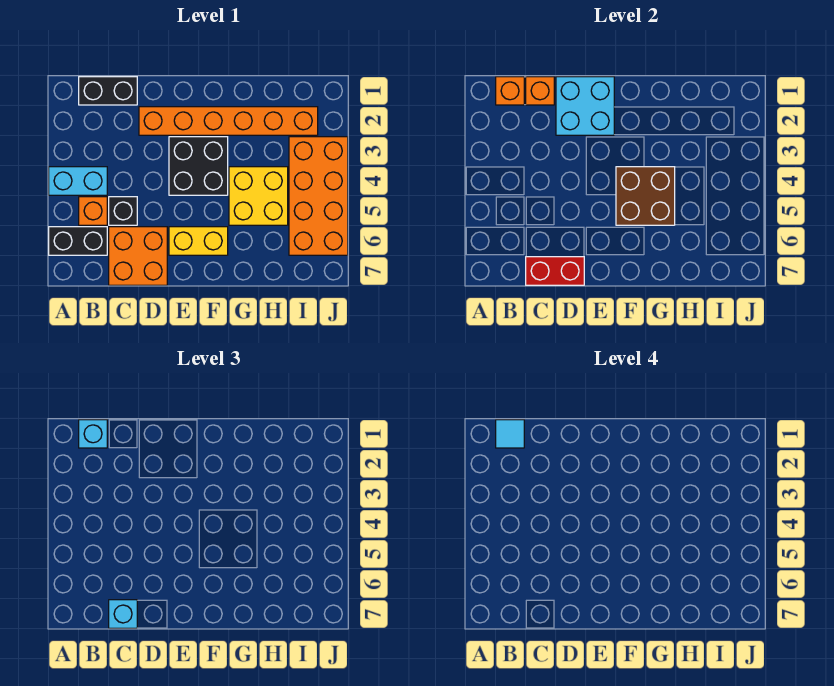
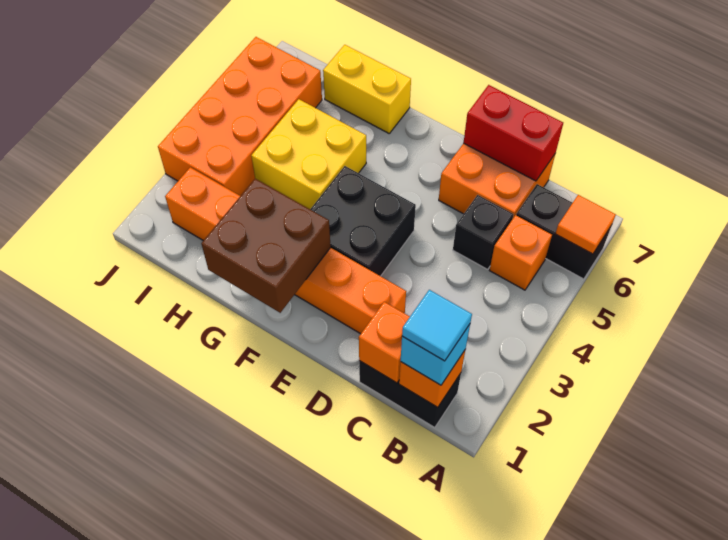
cyan 1x2 brick [49,167,107,195] -> none
none -> orange 1x1 tile [555,195,616,254]
cyan 1x1 brick [109,600,137,628] -> none
cyan 2x2 brick [556,77,614,135] -> none
yellow 1x2 brick [169,227,228,255] -> yellow 1x2 brick moved to [323,45,411,133]
brown 2x2 brick [616,167,675,225] -> brown 2x2 brick moved to [201,179,331,313]

